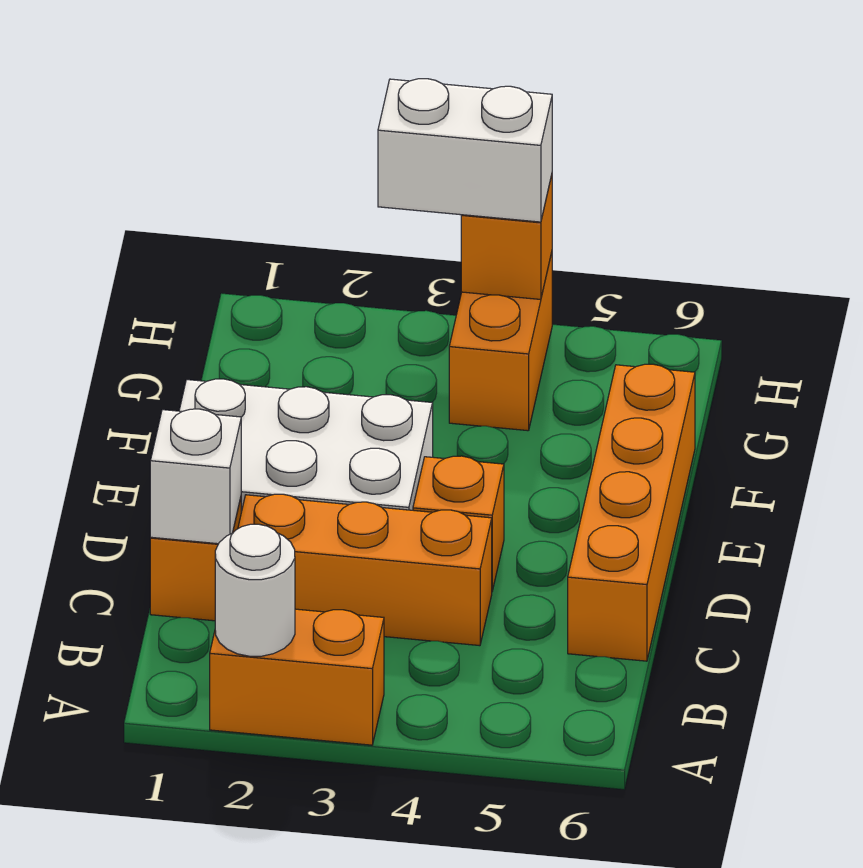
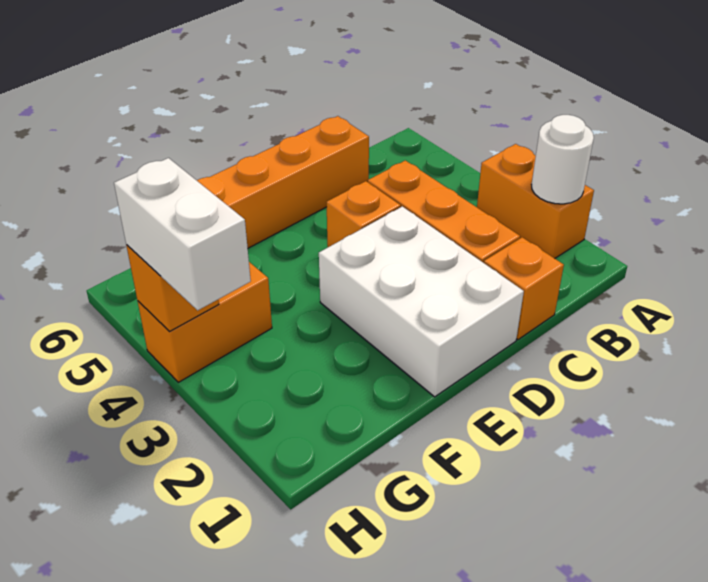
white 1x1 brick [150,409,241,544] -> none

